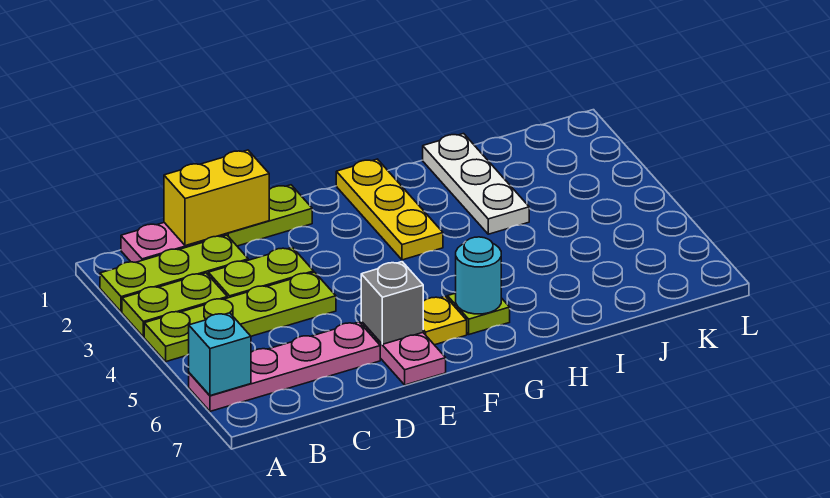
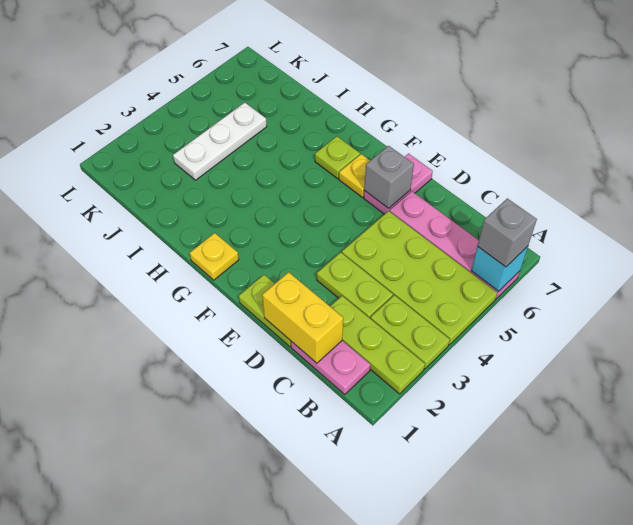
lime 1x4 plate [144,272,336,362] -> lime 2x4 plate [342,211,497,345]
none -> grey 1x1 brick [478,198,537,267]
yellow 1x3 plate [336,159,443,260] -> yellow 1x1 plate [190,233,239,280]
cyan 1x1 round brick [456,237,501,314] -> none
white 1x3 plate [423,134,529,234] -> white 1x3 plate moved to [173,103,267,180]

